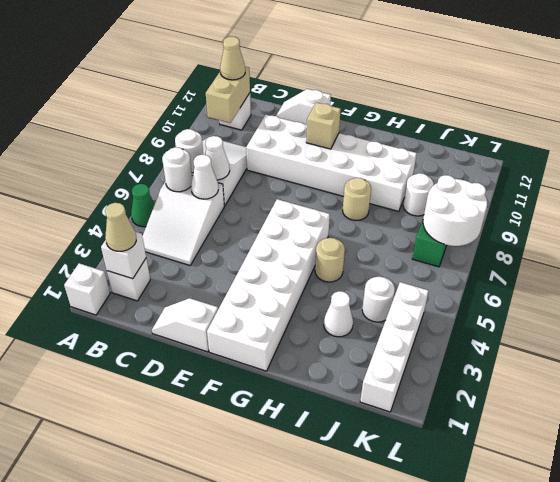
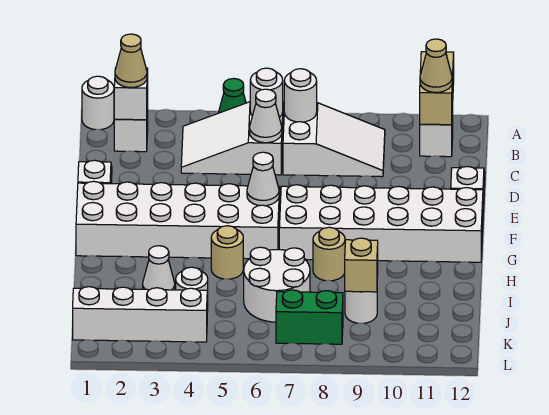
white 1x1 brick [64,263,110,315] -> white 1x1 round brick [82,76,114,130]
tan 1x2 brick [206,67,250,123] -> tan 1x2 brick turned to [420,52,454,125]
white 1x1 cone [205,136,230,180] -> white 1x1 cone moved to [247,152,279,206]
white 2x6 brick [246,115,417,211] -> white 2x6 brick turned to [279,185,483,262]
tan 1x1 brick [306,102,341,149] -> tan 1x1 brick moved to [345,238,378,292]
white 2x2 round brick [423,175,487,246] -> white 2x2 round brick moved to [244,247,310,322]

